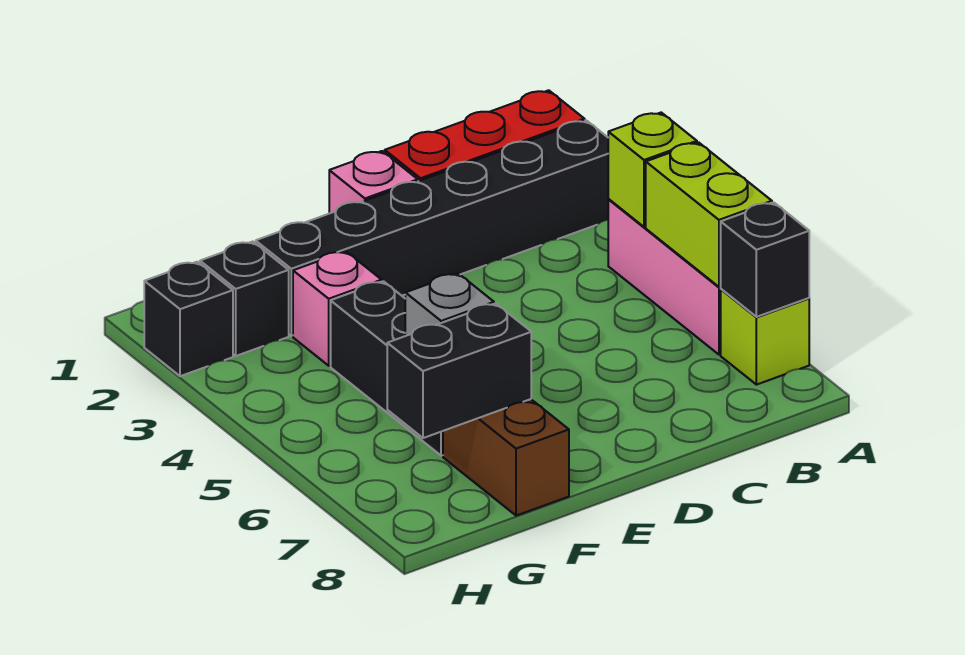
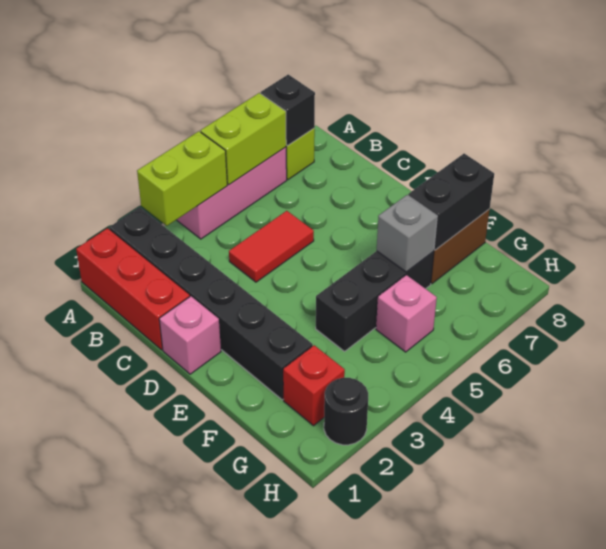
lime 1x1 brick [608,113,697,227] -> lime 1x2 brick [137,131,227,226]
none -> red 1x2 tile [229,211,314,282]
pink 1x1 brick [293,251,382,366] -> pink 1x1 brick moved to [376,275,437,352]
black 1x2 brick [387,303,531,438] -> black 1x2 brick turned to [408,154,494,250]
black 1x1 brick [200,242,289,356] -> red 1x1 brick [283,345,345,426]
black 1x1 brick [144,262,233,376] -> black 1x1 round brick [324,378,368,445]

